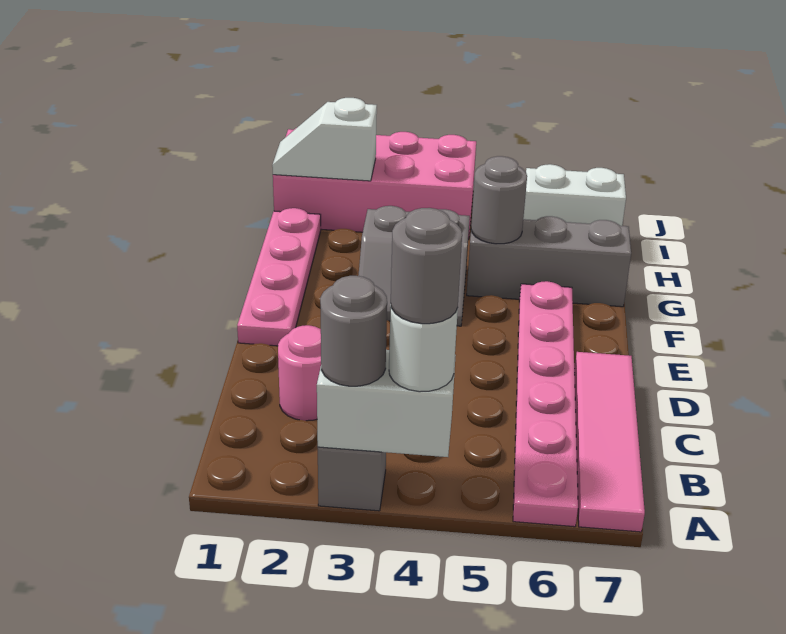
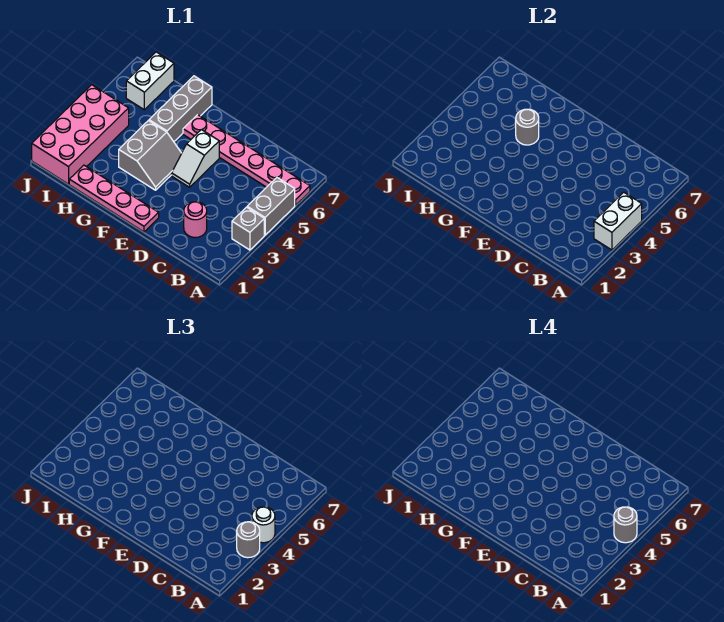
none -> grey 1x2 brick [247,178,295,235]
pink 1x4 tile [574,352,645,532] -> none
white 1x2 slope [272,98,377,181] -> white 1x2 slope moved to [172,130,219,187]

